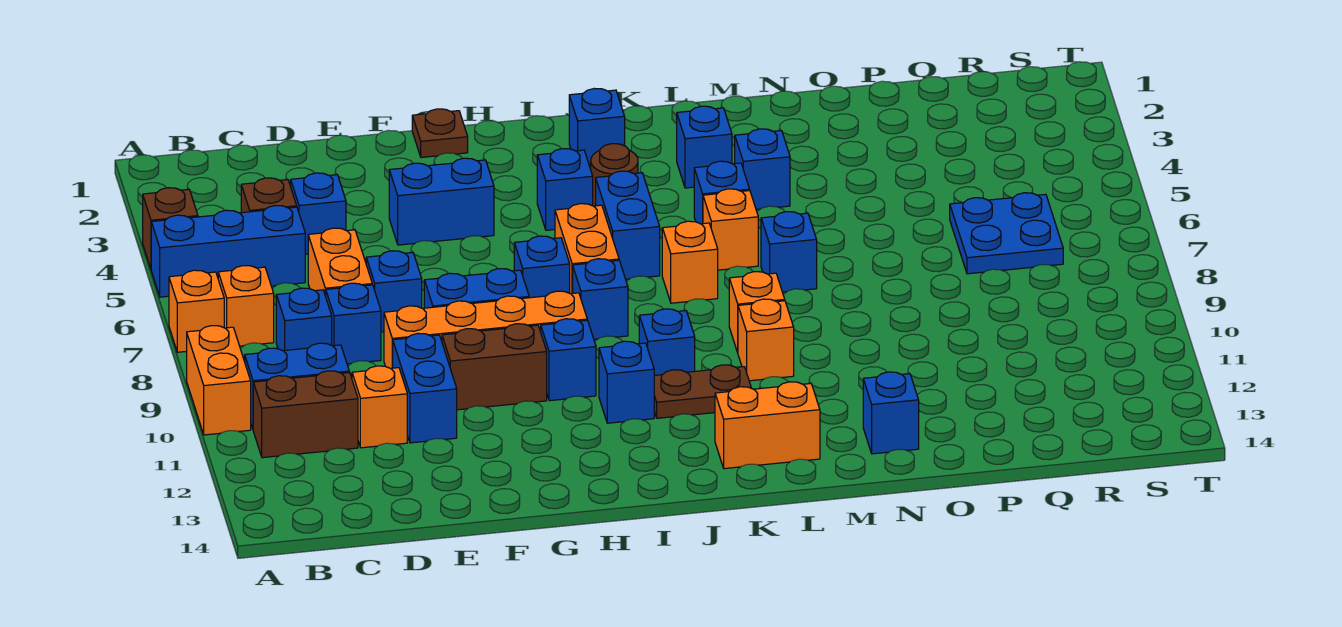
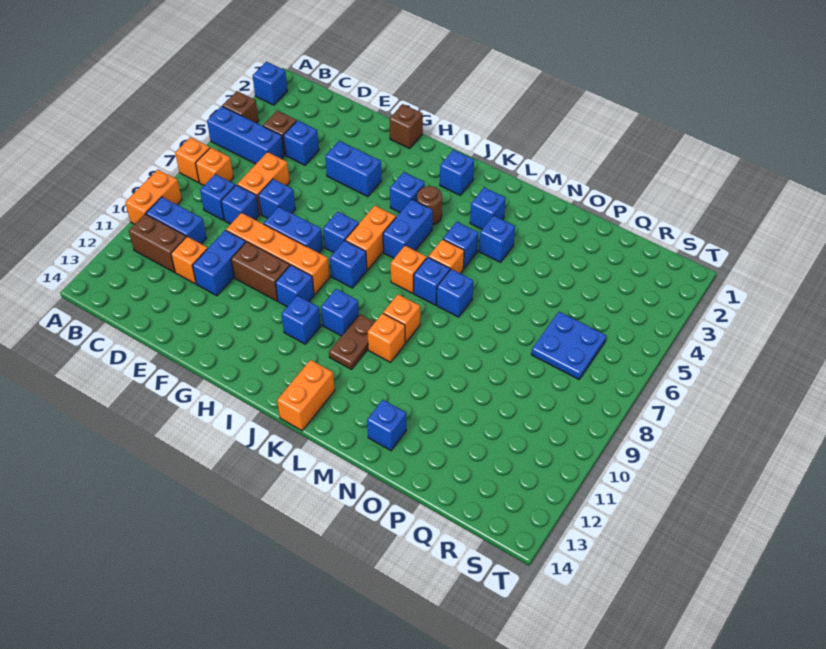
none -> blue 1x1 brick [253,62,287,105]
brown 1x1 plate [412,109,468,157] -> brown 1x1 brick [389,104,423,148]
brown 1x2 plate [654,365,751,418] -> brown 1x2 plate turned to [329,314,375,369]
orange 1x2 brick [715,382,820,469] -> orange 1x2 brick turned to [277,360,335,431]
none -> blue 1x1 brick [414,257,450,305]

